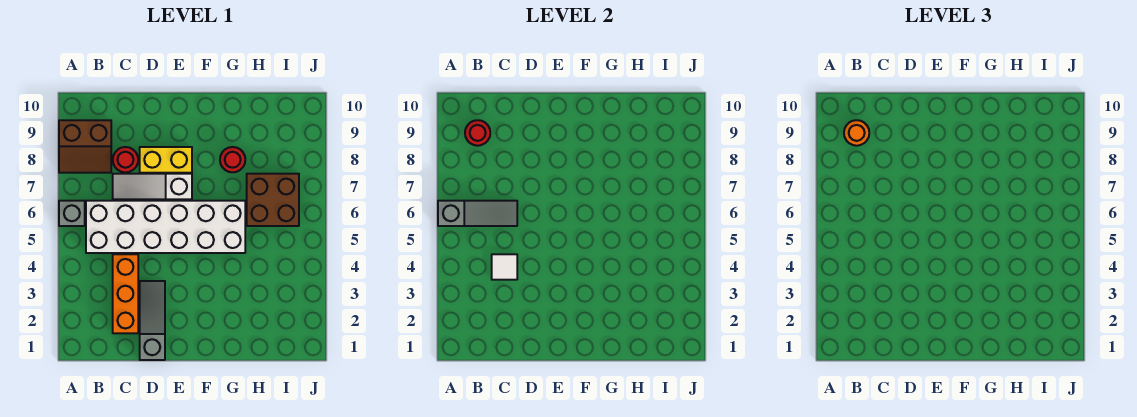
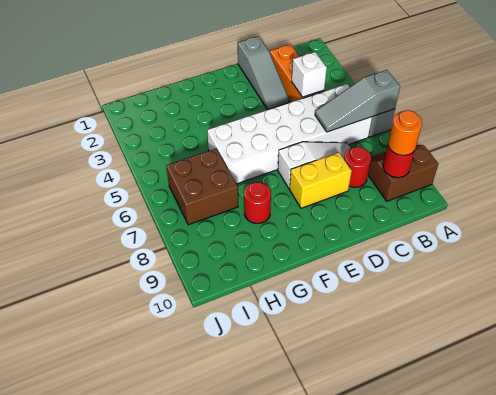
white 1x1 tile [492,254,517,280] -> white 1x1 brick [292,52,327,97]

